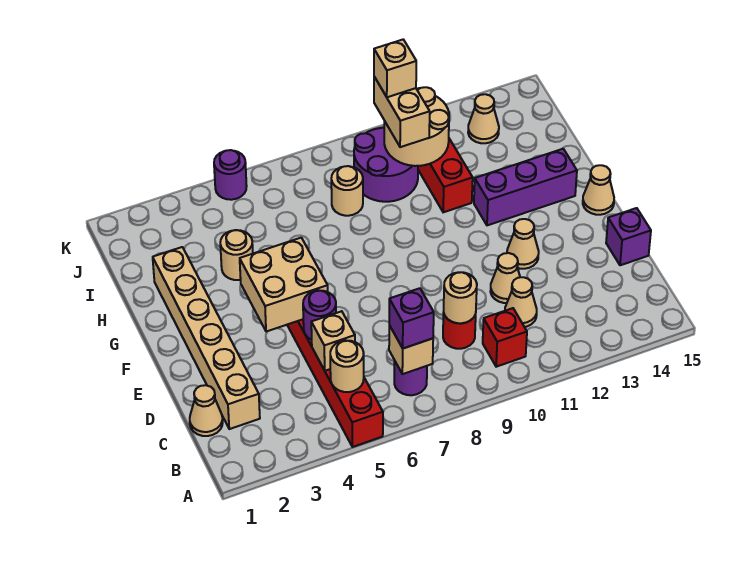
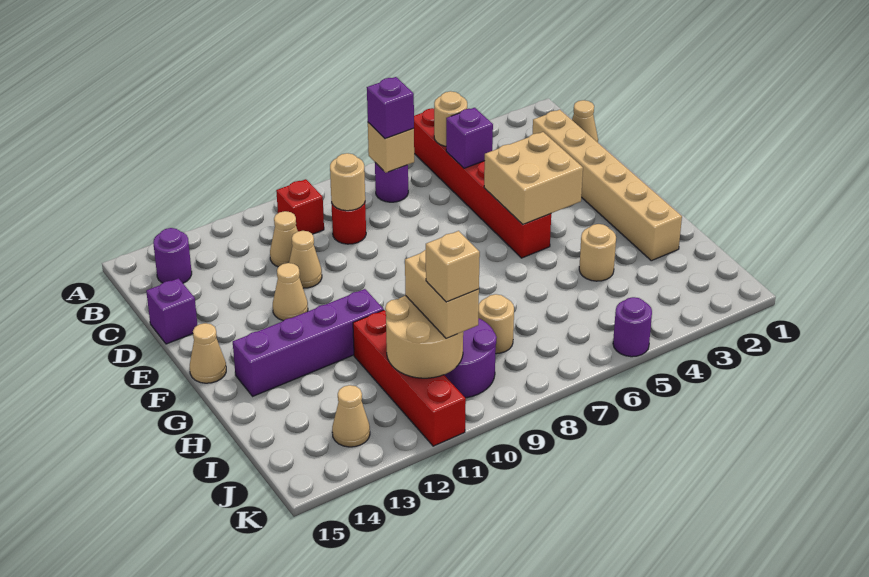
tan 1x1 brick [311,311,355,371] -> purple 1x1 brick [446,108,493,168]
purple 1x1 round brick [303,290,336,340] -> purple 1x1 round brick moved to [153,228,192,283]
purple 1x3 brick [474,149,577,225] -> purple 1x4 brick [233,289,384,396]

